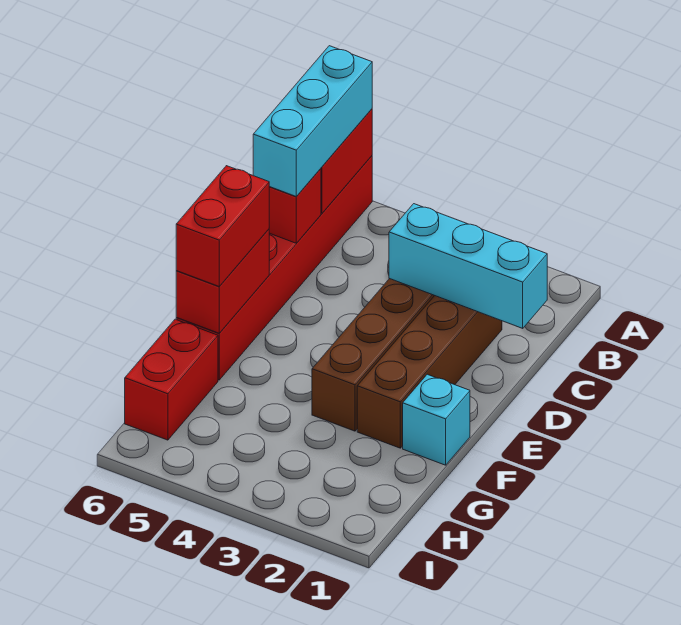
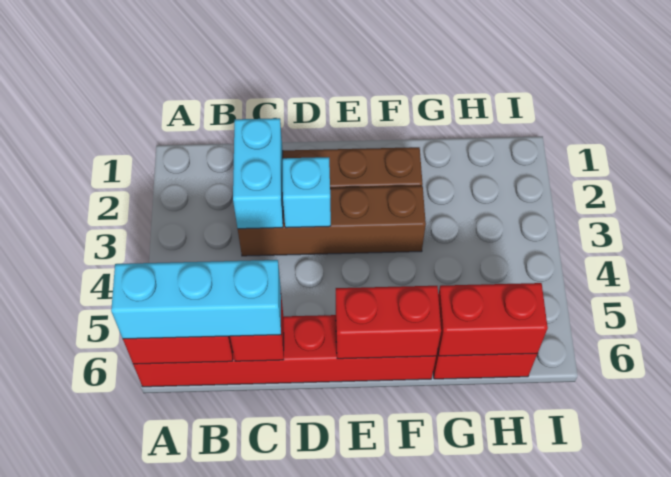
cyan 1x3 brick [389,204,547,328] -> cyan 1x2 brick [233,118,283,229]
red 1x2 brick [176,166,269,286] -> red 1x2 brick moved to [438,283,548,356]
cyan 1x1 brick [403,374,470,465] -> cyan 1x1 brick moved to [283,157,331,228]

